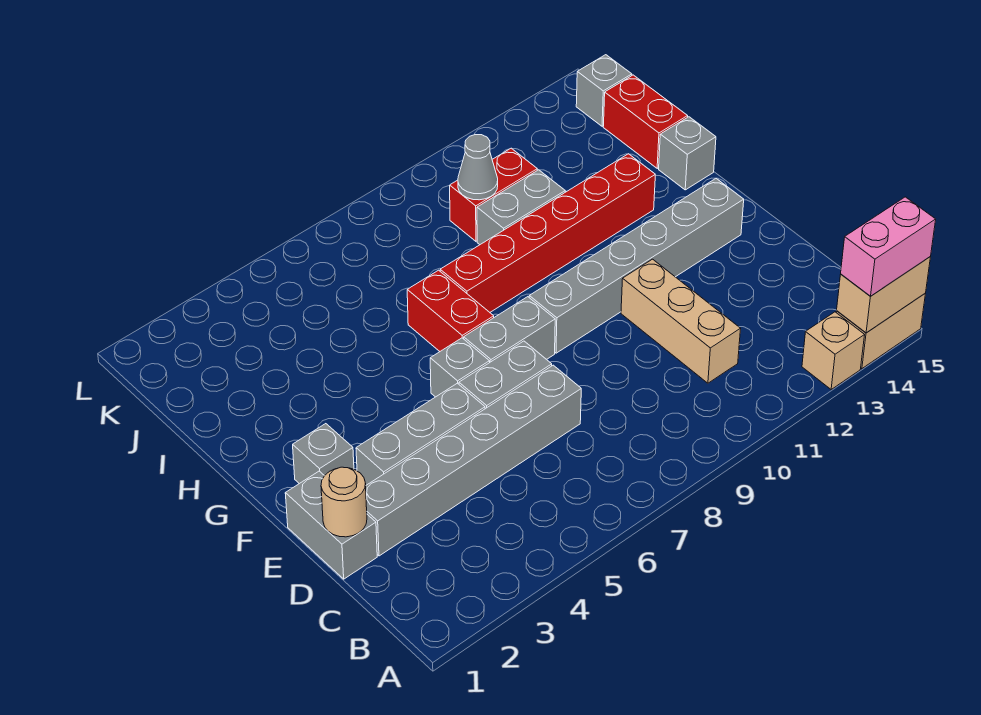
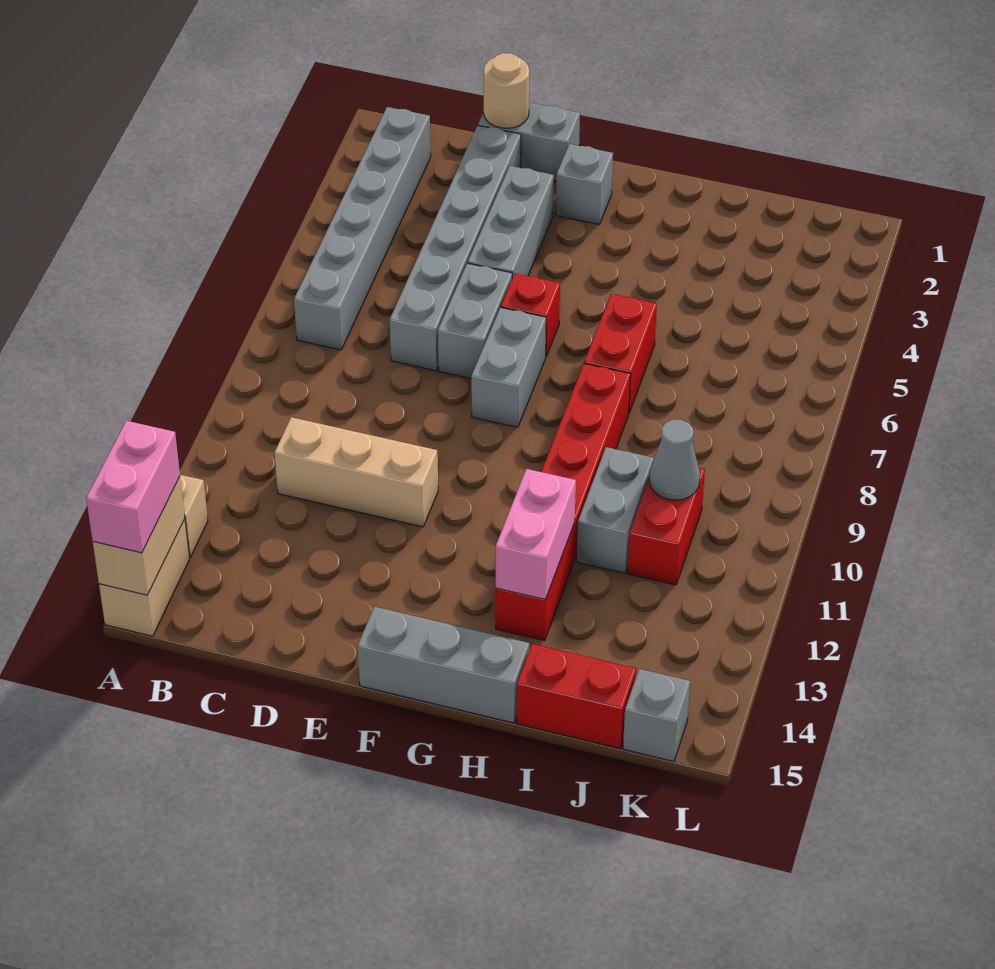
grey 1x1 brick [430,338,490,397] -> red 1x1 brick [501,274,560,356]
grey 1x6 brick [529,178,744,353] -> grey 1x6 brick moved to [294,107,431,350]
red 1x2 brick [407,270,494,351] -> red 1x2 brick turned to [584,294,657,413]
none -> pink 1x2 brick [496,469,576,600]
grey 1x1 brick [659,117,716,190] -> grey 1x3 brick [358,607,529,723]

